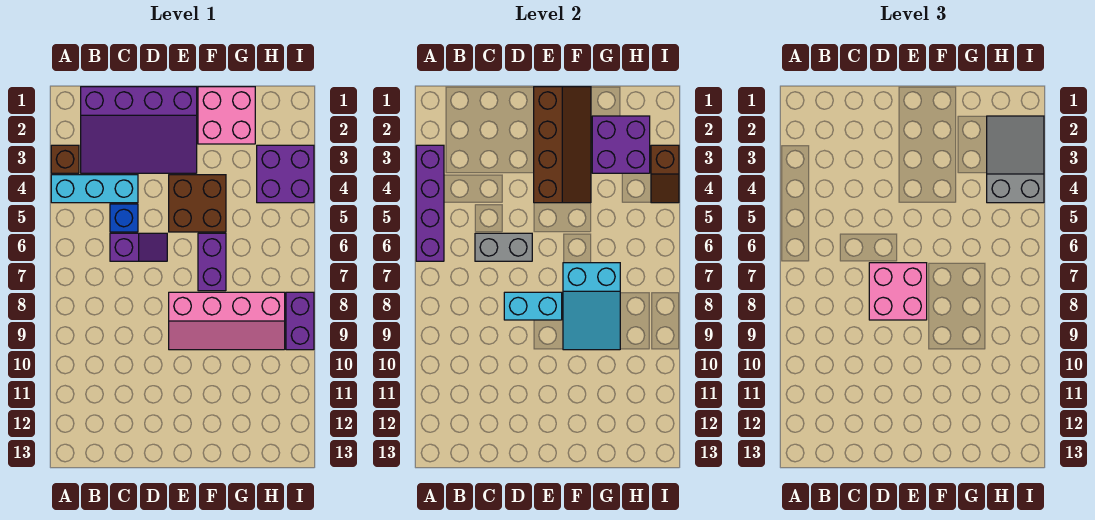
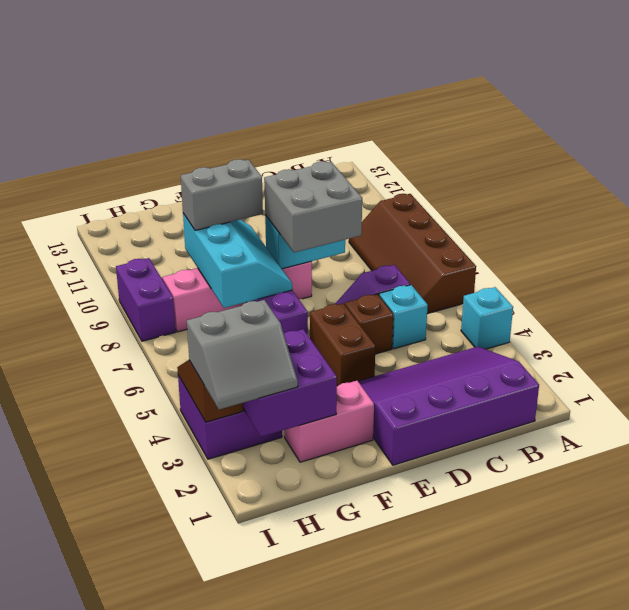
brown 1x1 brick [51,145,79,173] -> brown 1x1 brick moved to [345,294,393,354]
purple 1x4 brick [416,145,444,261] -> none
cyan 1x3 brick [51,175,138,203] -> cyan 1x1 brick [461,287,513,349]
blue 1x1 brick [110,204,138,232] -> cyan 1x1 brick [379,285,428,349]
grey 1x2 brick [475,233,532,261] -> grey 1x2 brick moved to [181,159,263,230]
pink 2x2 brick [869,263,927,320] -> grey 2x2 brick [264,161,362,252]
brown 2x4 slope [534,87,591,203] -> brown 2x4 slope moved to [349,194,476,314]
brown 2x2 brick [169,175,226,232] -> brown 1x2 brick [310,303,375,386]
pink 2x2 brick [198,87,255,144] -> pink 1x2 brick [285,381,374,462]
cyan 2x3 slope [563,263,620,350] -> cyan 2x3 slope turned to [183,213,292,308]
grey 2x3 slope [987,116,1044,203] -> grey 2x2 slope [187,300,298,409]

